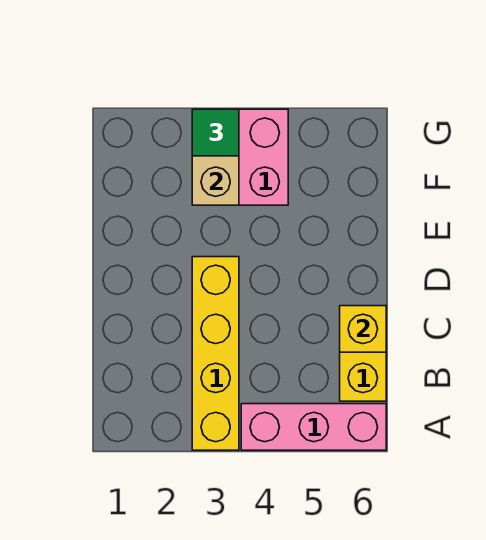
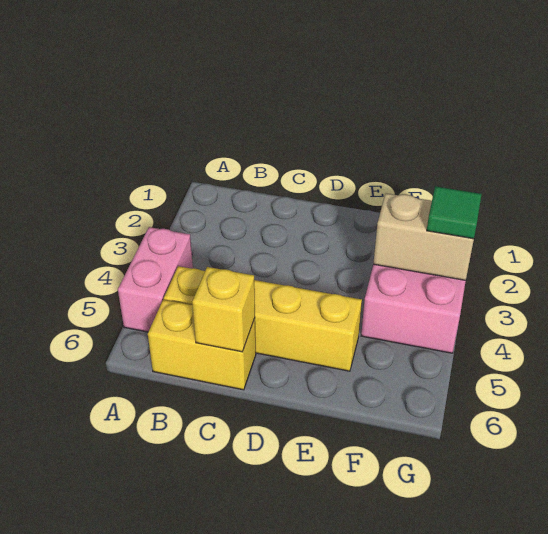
yellow 1x4 brick [192,257,239,450] -> yellow 1x4 brick moved to [164,266,362,371]
pink 1x3 brick [241,404,386,450] -> pink 1x2 brick [118,227,193,332]

